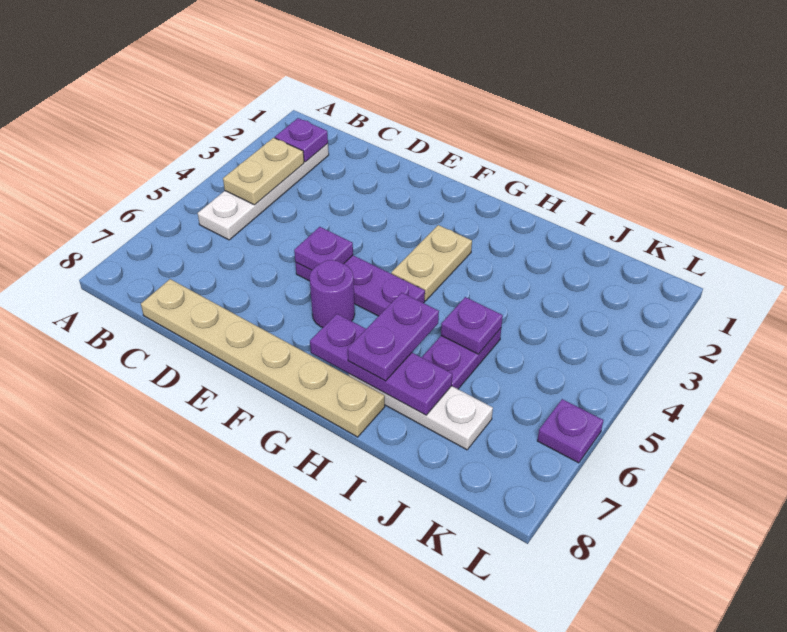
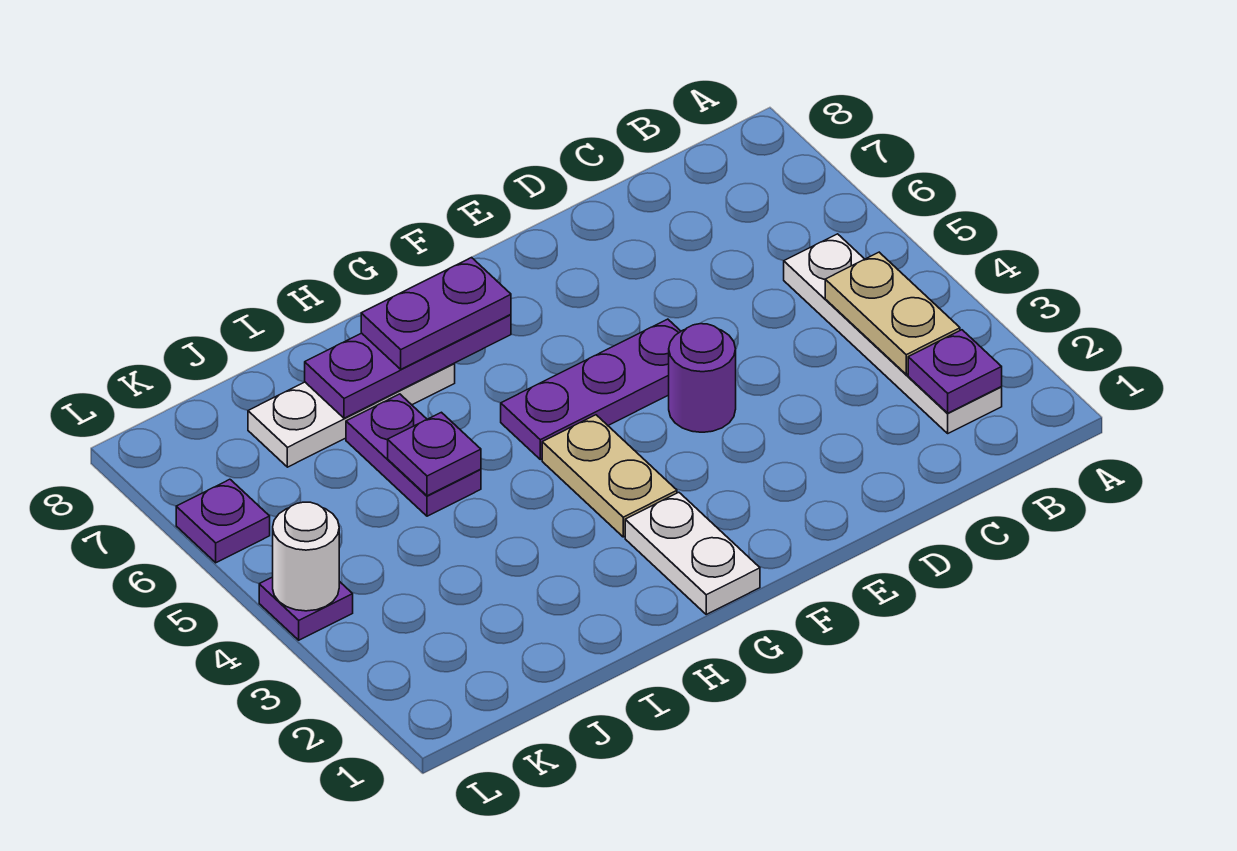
tan 1x6 plate [141,279,385,437] -> none
purple 1x1 plate [294,227,353,270] -> purple 1x1 plate moved to [259,577,353,640]
purple 1x1 round brick [310,260,355,328] -> purple 1x1 round brick moved to [669,324,736,432]
none -> white 1x2 plate [625,492,760,614]
purple 1x2 plate [348,293,439,381] -> purple 1x2 plate turned to [361,257,511,369]
none -> white 1x1 round brick [273,502,339,611]

